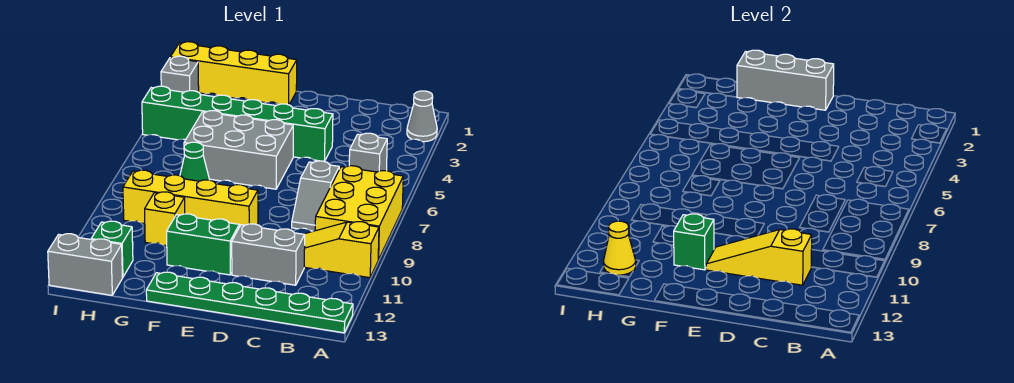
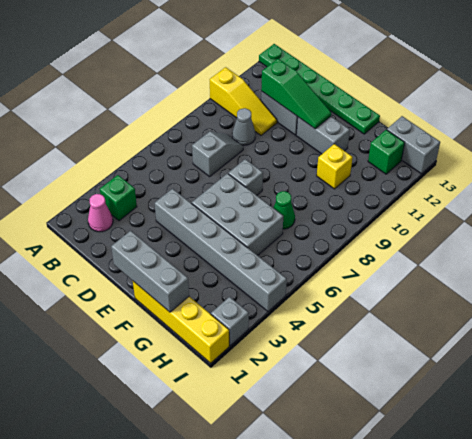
grey 1x1 cone [407,91,437,142] -> grey 1x1 cone moved to [232,108,255,145]
yellow 2x3 brick [315,166,403,260] -> none
none -> pink 1x1 cone [88,194,113,232]
grey 1x1 brick [349,133,387,172] -> grey 1x1 brick moved to [228,159,263,195]
yellow 1x3 slope [706,229,812,285] -> green 1x3 slope [261,59,331,129]
green 1x6 brick [142,86,333,162] -> grey 1x6 brick [155,189,287,311]
yellow 1x4 brick [123,170,258,227] -> none
green 1x2 brick [167,214,239,275] -> grey 1x2 brick [296,117,350,154]
green 1x1 brick [673,214,714,270] -> green 1x1 brick moved to [100,175,137,221]
yellow 1x1 cone [603,221,636,275] -> none

